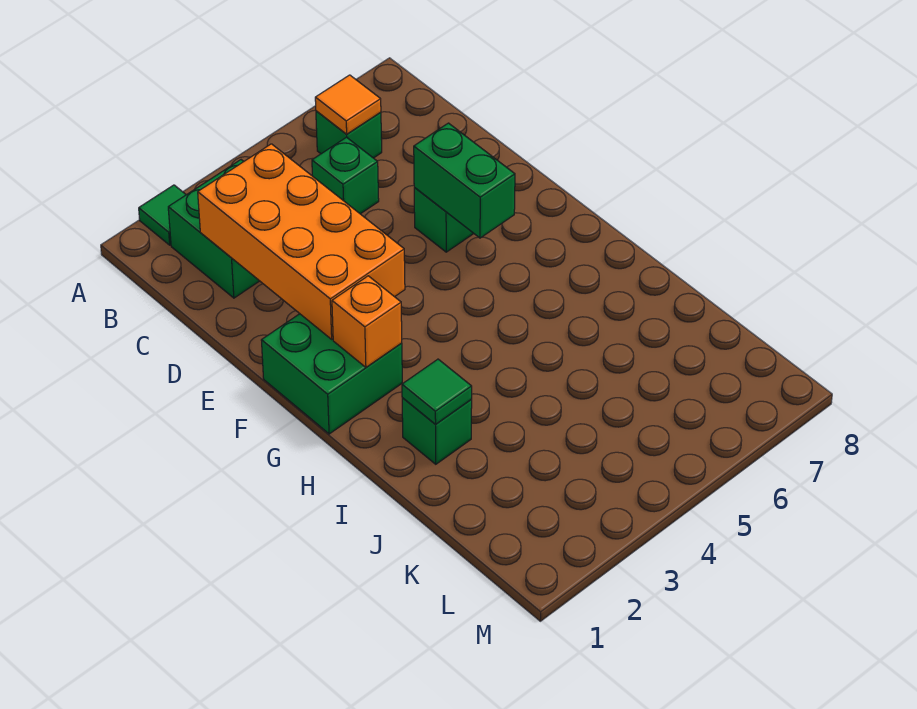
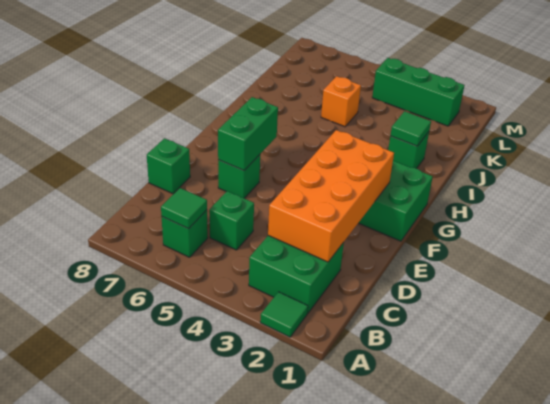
orange 1x1 tile [315,75,381,134] -> green 1x1 tile [161,188,207,229]
none -> green 1x1 brick [147,138,190,194]
orange 1x1 brick [332,276,402,367] -> orange 1x1 brick moved to [321,76,361,127]
none -> green 1x3 brick [372,58,464,126]

